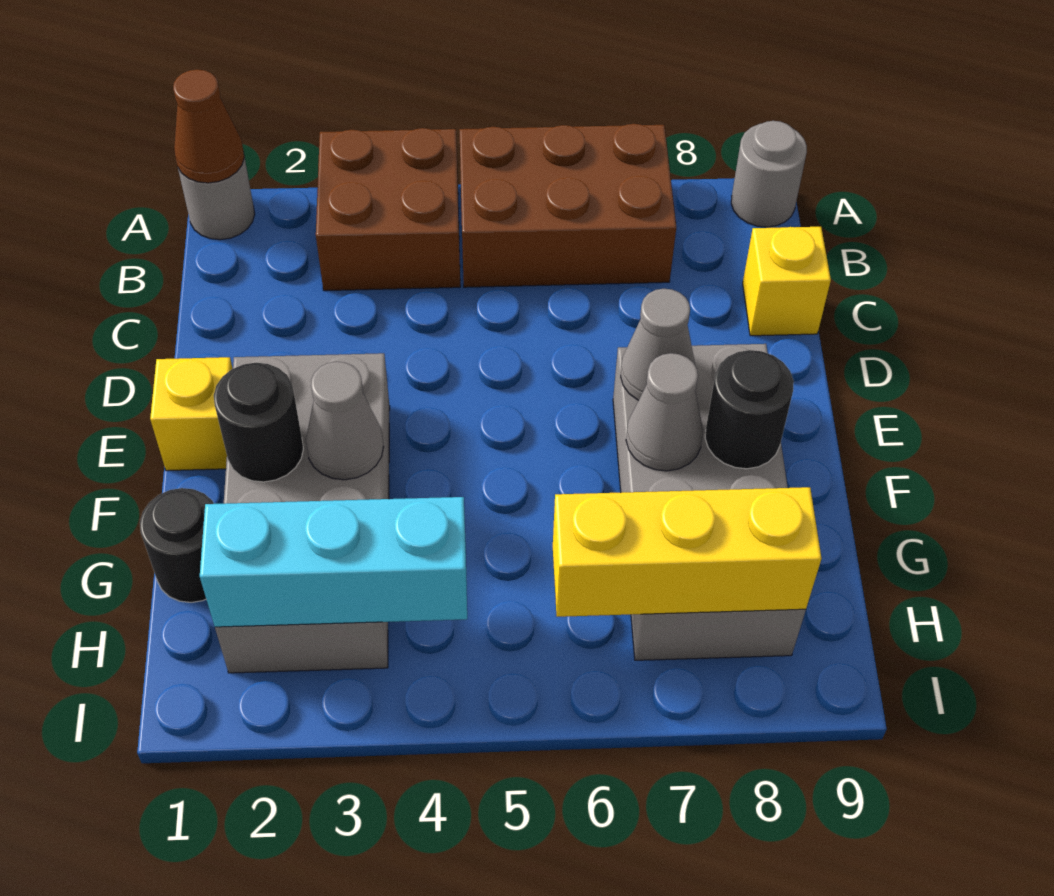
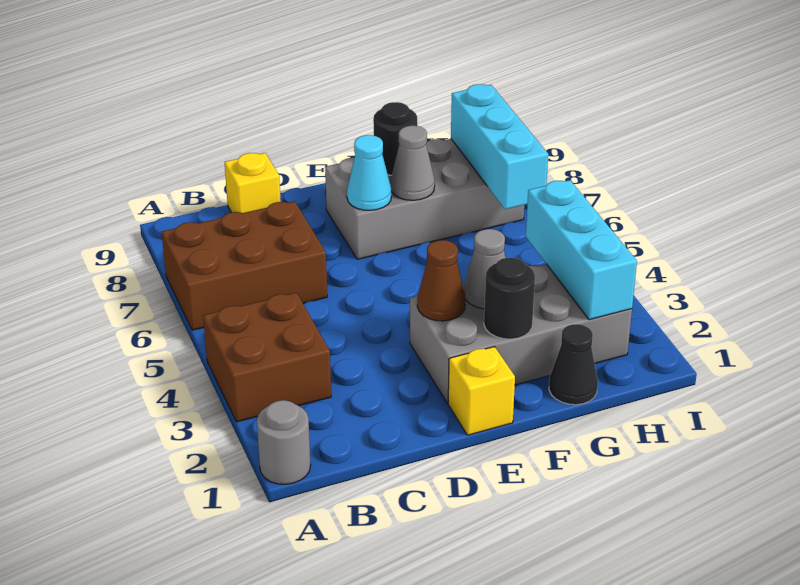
brown 1x1 cone [173,69,244,183] -> brown 1x1 cone moved to [417,240,465,321]
brown 2x3 brick [459,124,676,287] -> brown 2x3 brick turned to [162,201,327,330]
grey 1x1 round brick [731,121,807,227] -> none
grey 1x1 cone [621,289,695,400] -> cyan 1x1 cone [347,135,391,210]
black 1x1 round brick [140,488,214,603] -> black 1x1 cone [549,324,598,405]
yellow 1x3 brick [553,487,822,617] -> cyan 1x3 brick [451,84,548,209]

